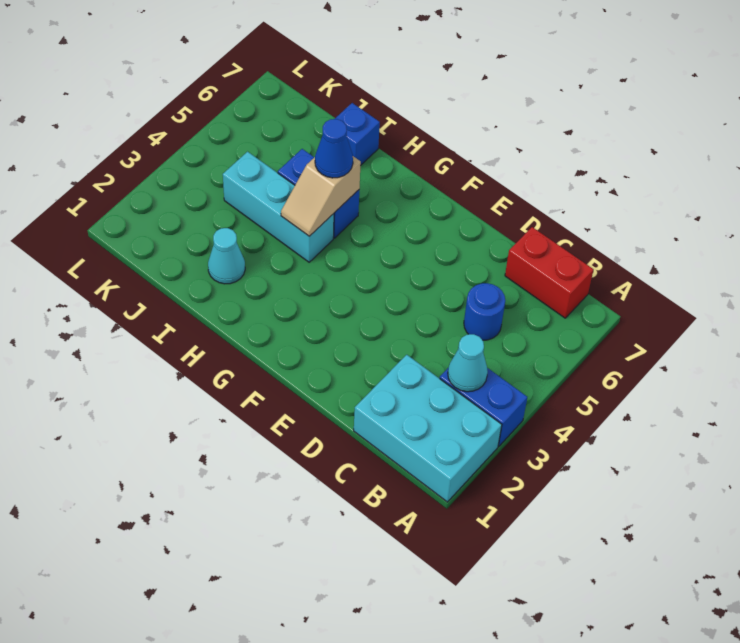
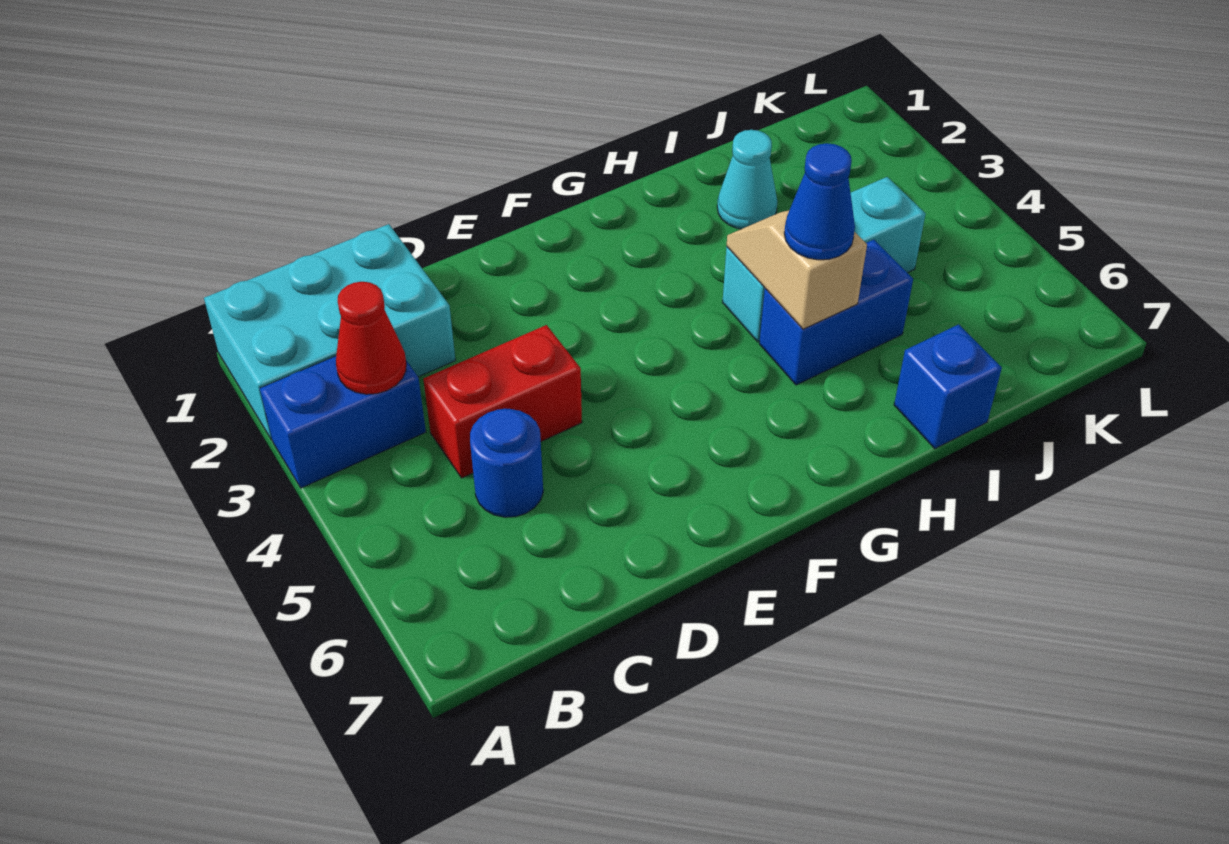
cyan 1x1 cone [448,334,488,392] -> red 1x1 cone [336,282,406,394]
red 1x2 brick [505,227,593,318] -> red 1x2 brick moved to [423,325,582,478]

